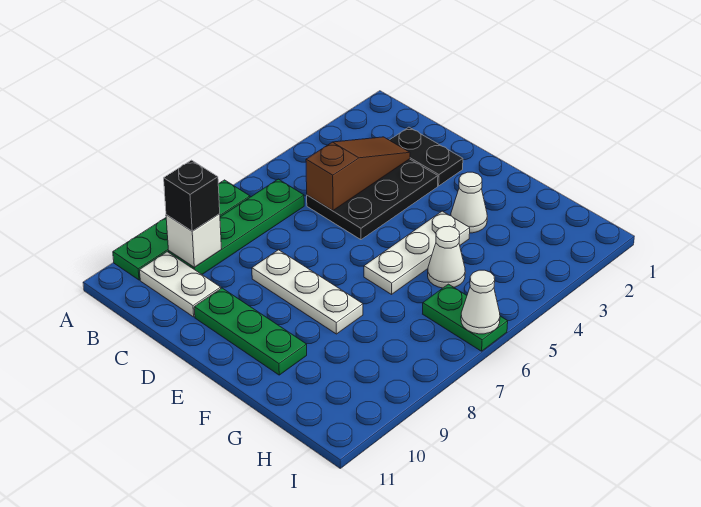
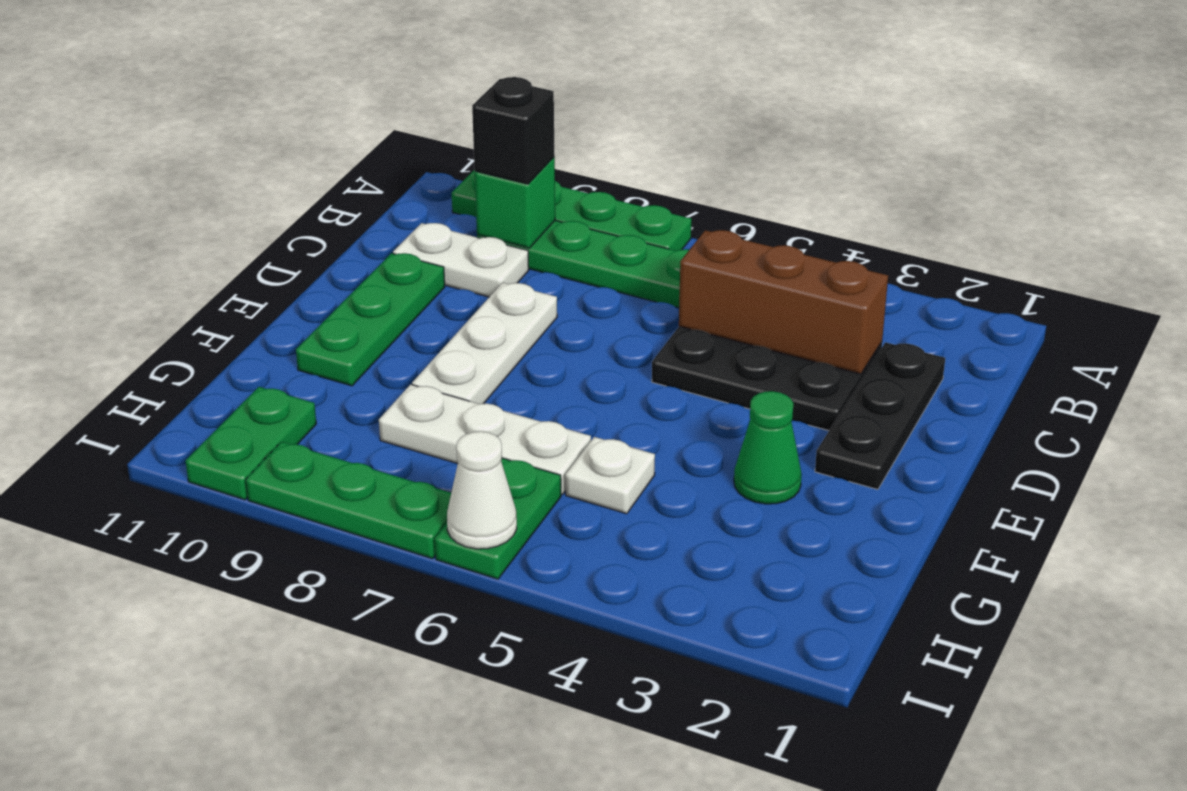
white 1x1 brick [166,214,221,267] -> green 1x1 brick [475,157,555,248]
white 1x2 plate [140,252,221,317] -> white 1x2 plate turned to [393,223,529,297]
black 1x2 plate [390,127,463,186] -> black 1x3 plate [815,342,945,489]
brown 1x3 slope [306,137,410,211] -> brown 1x3 brick [679,230,888,374]
white 1x1 cone [451,172,487,233] -> green 1x1 cone [734,391,802,504]
white 1x3 plate [364,211,470,294] -> white 1x3 plate moved to [379,384,591,495]
white 1x1 cone [428,226,465,288] -> white 1x1 plate [565,437,655,514]
none -> green 1x2 plate [186,387,316,500]
none -> green 1x3 plate [246,442,451,559]

